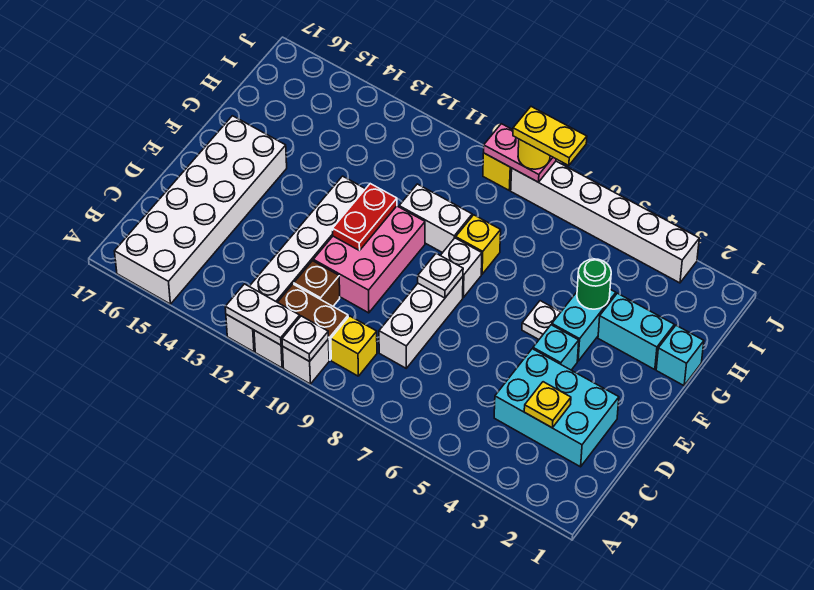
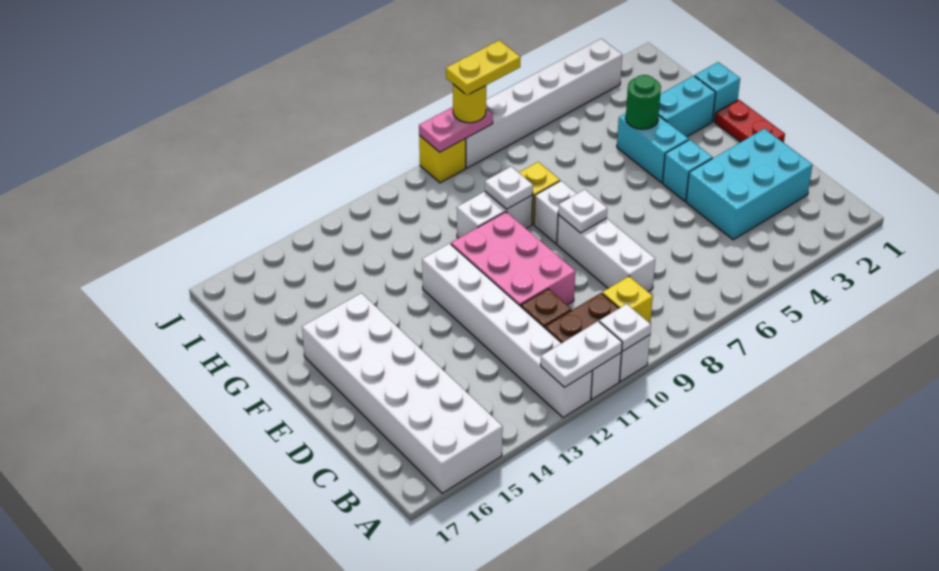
yellow 1x1 plate [524,382,571,428] -> none
red 1x2 plate [333,184,397,251] -> red 1x2 plate moved to [715,100,785,143]
white 1x1 plate [522,301,561,339] -> white 1x1 plate moved to [485,167,533,209]

